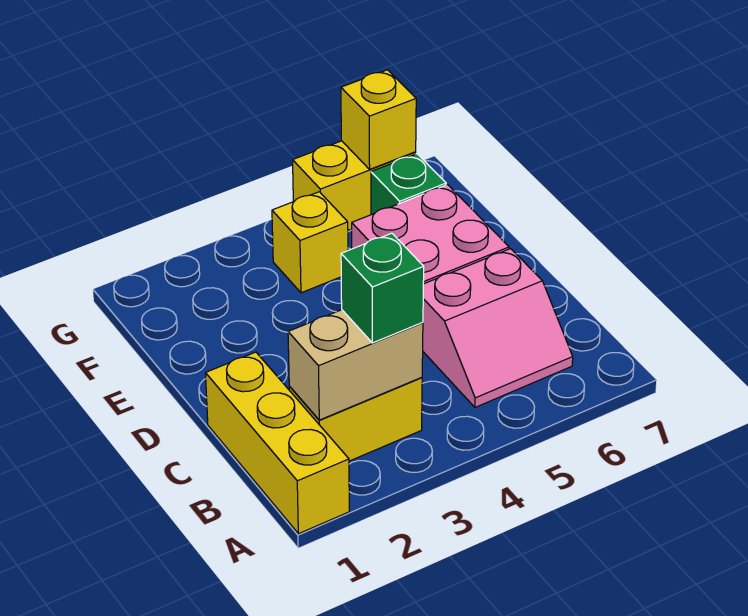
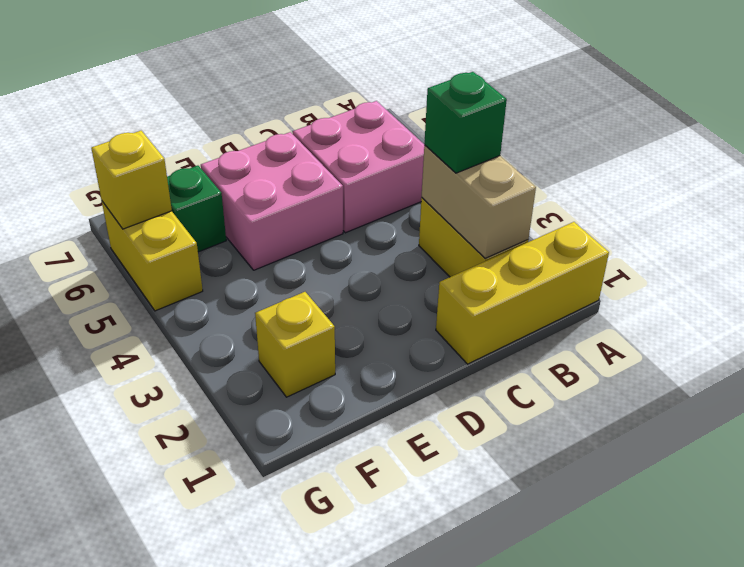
pink 2x2 slope [423,249,573,407] -> pink 2x2 brick [293,101,424,233]
yellow 1x1 brick [272,192,348,293] -> yellow 1x1 brick moved to [255,292,335,397]

